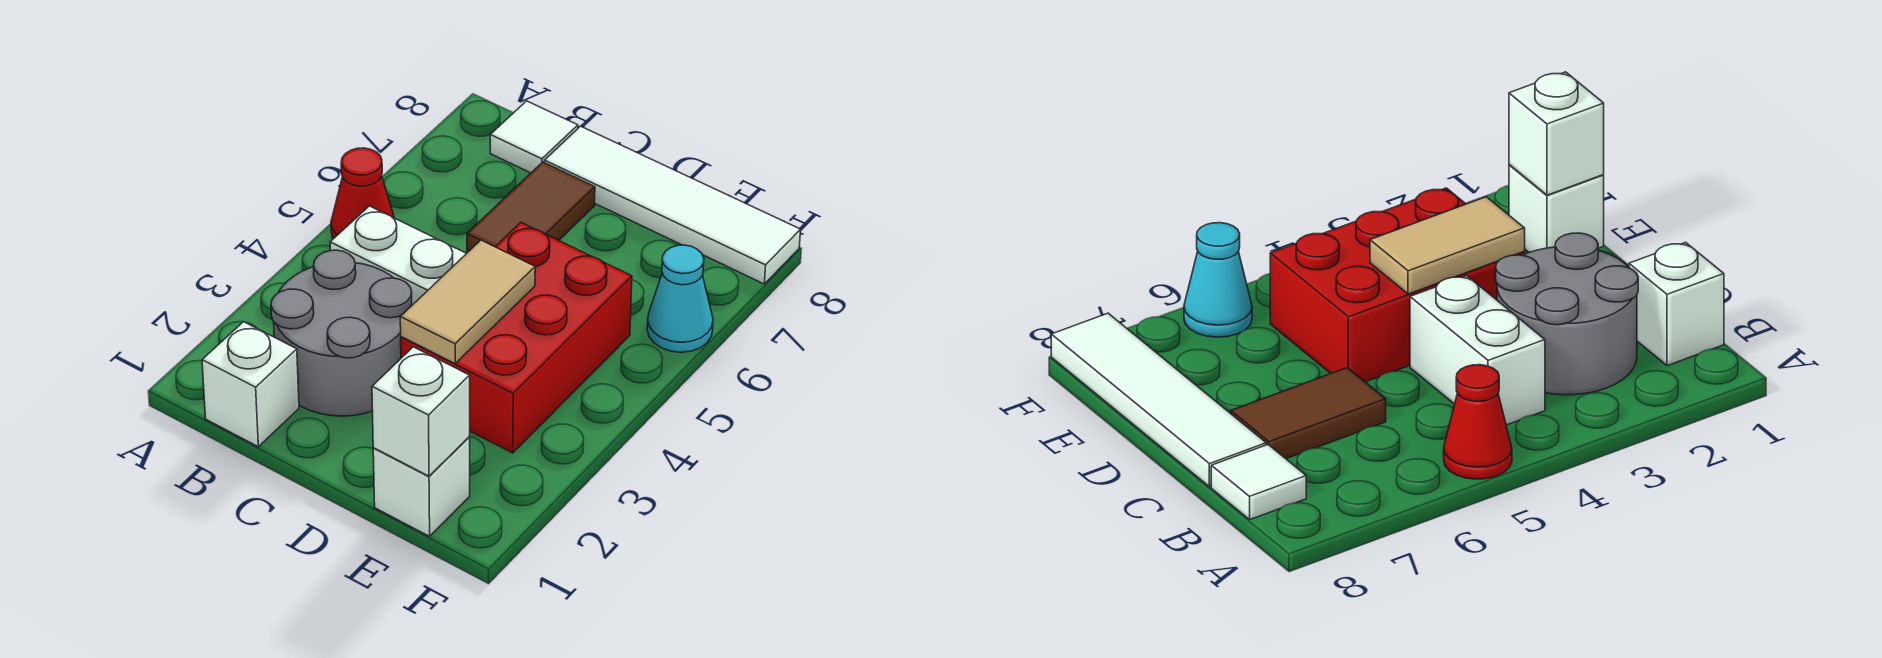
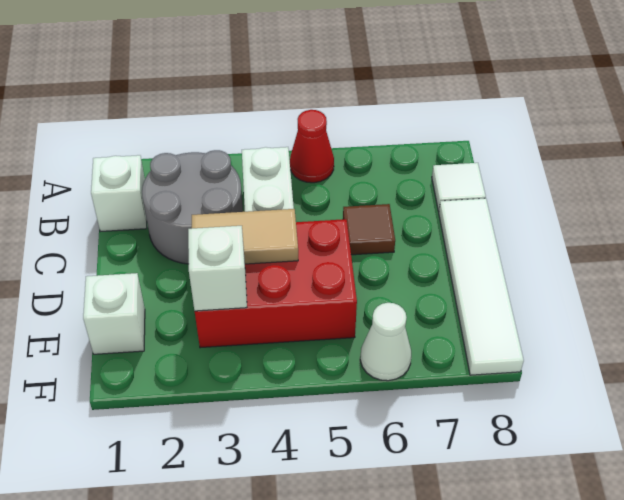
brown 1x2 tile [467,162,595,253] -> brown 1x1 tile [343,204,395,255]
white 1x1 brick [372,347,470,476] -> white 1x1 brick moved to [188,226,247,311]
cyan 1x1 cone [647,245,713,352] -> white 1x1 cone [360,303,411,381]

